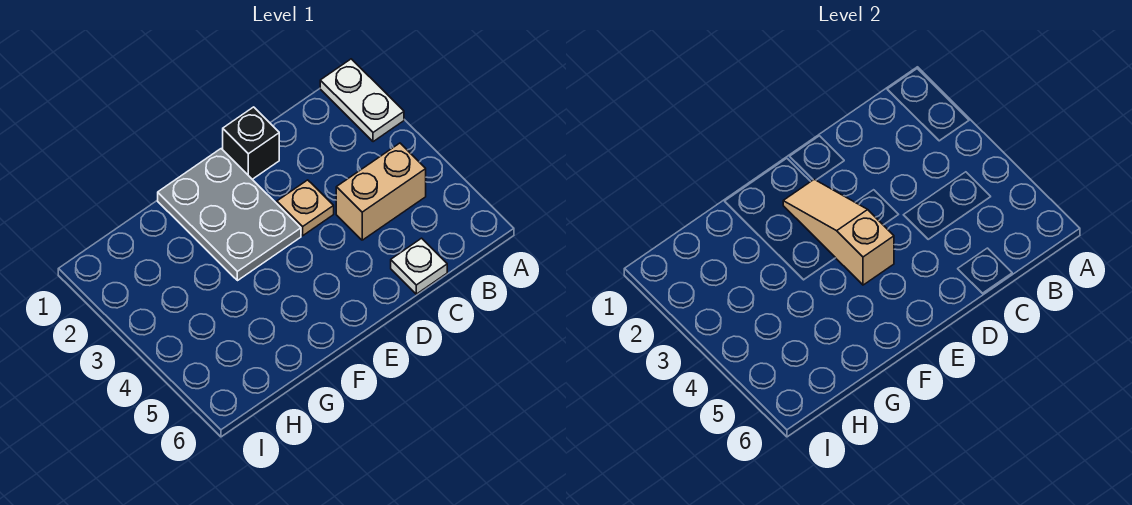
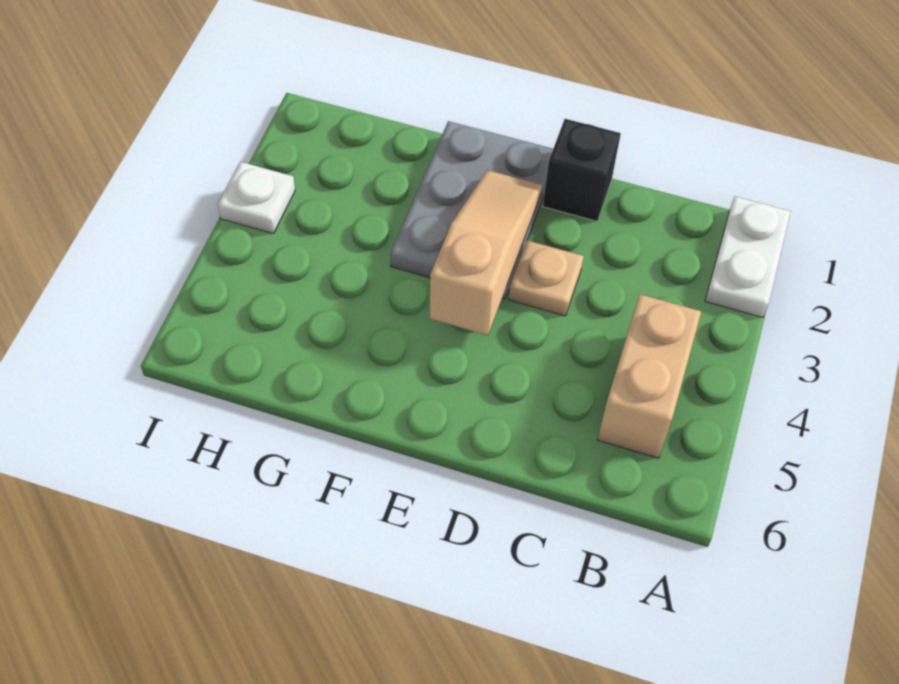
tan 1x2 brick [336,143,426,240] -> tan 1x2 brick turned to [597,294,701,458]
white 1x1 plate [391,238,447,294] -> white 1x1 plate moved to [218,162,295,234]

